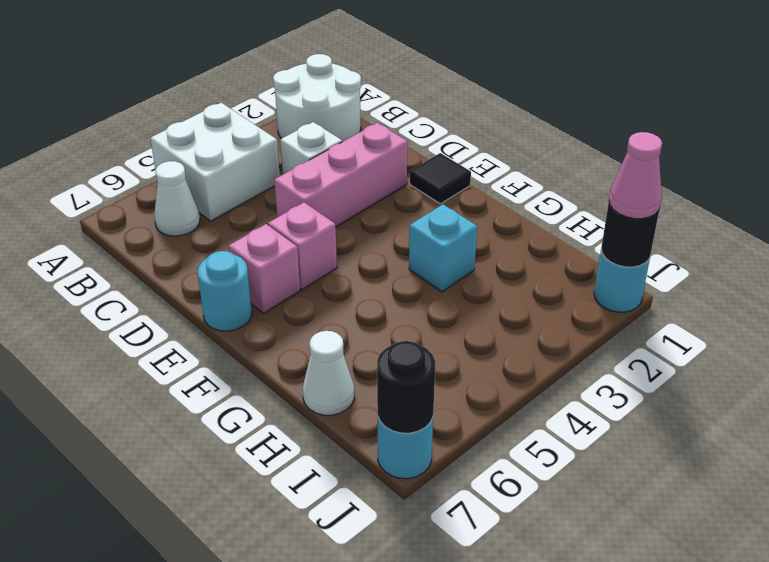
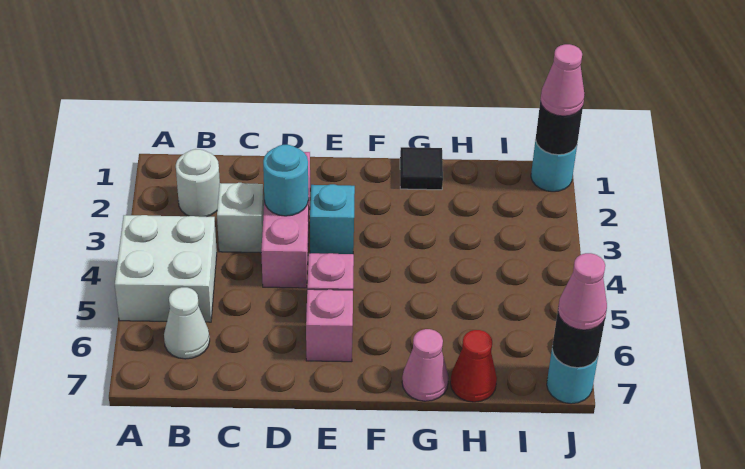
white 2x2 round brick [273,54,361,142] -> white 1x1 round brick [176,149,220,217]
black 1x1 tile [410,153,471,204] -> black 1x1 tile moved to [400,147,443,190]
cyan 1x1 round brick [197,251,252,331] -> cyan 1x1 round brick moved to [263,145,308,216]
cyan 1x1 brick [409,204,477,292] -> cyan 1x1 brick moved to [310,184,355,254]
none -> pink 1x1 cone [402,329,449,401]
white 1x1 cone [303,331,354,415] -> red 1x1 cone [450,330,497,402]
none -> pink 1x1 cone [558,253,607,330]

